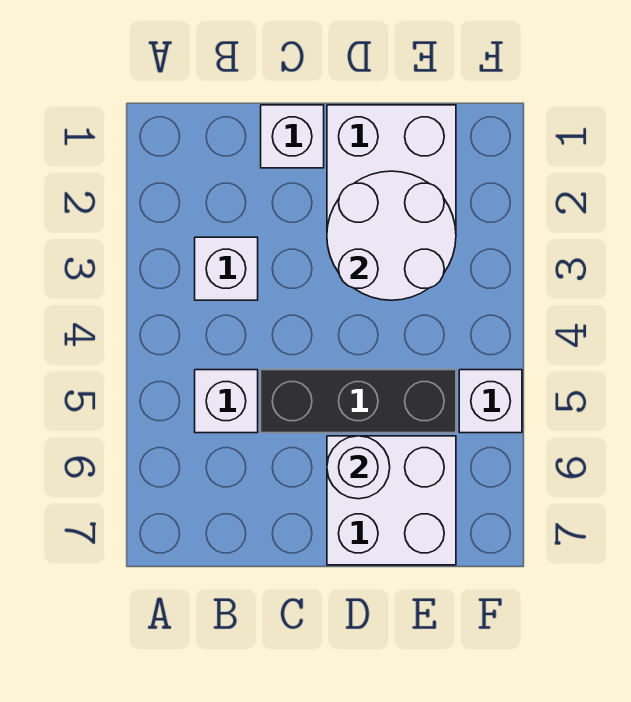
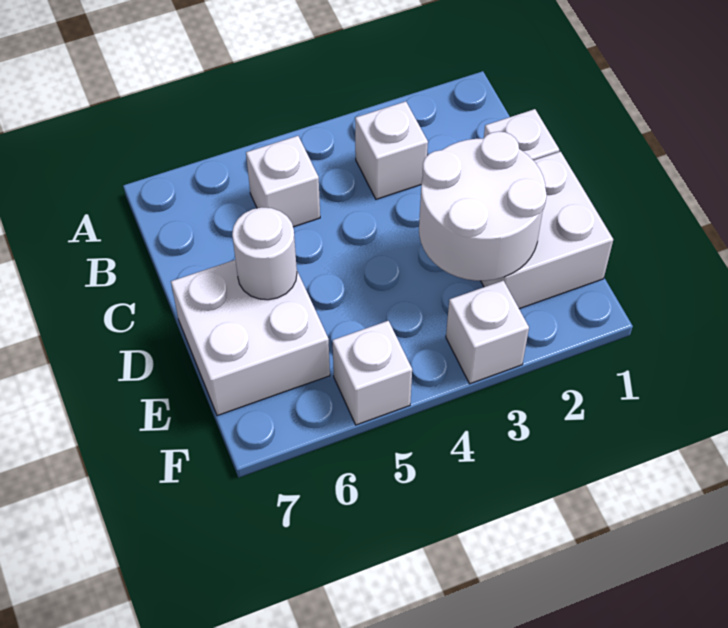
black 1x3 brick [261,370,456,433] -> none
none -> white 1x1 brick [446,281,529,384]

